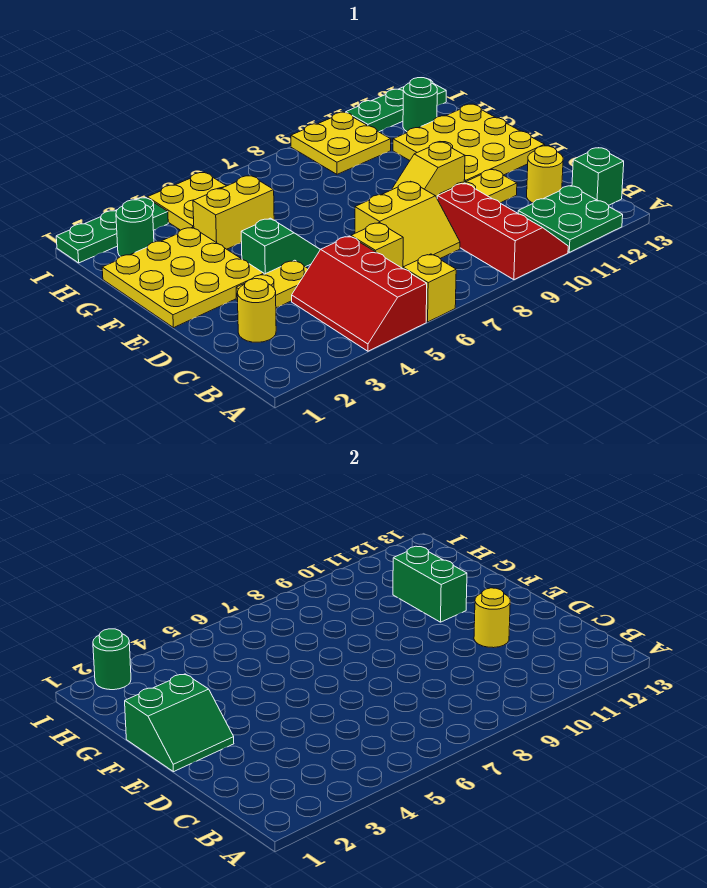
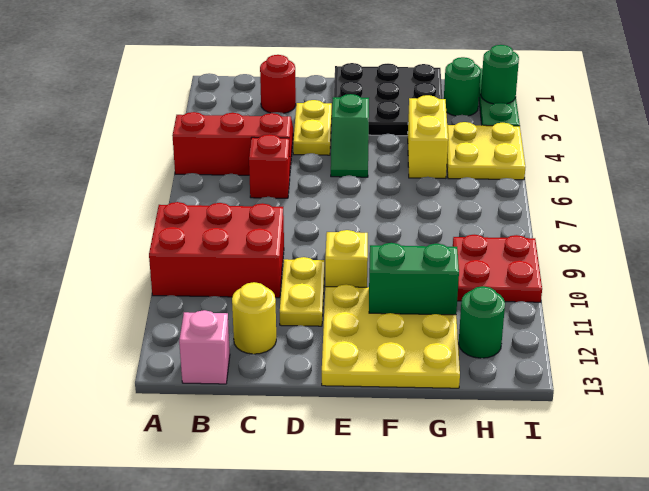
yellow 1x1 brick [403,254,456,322] -> none
red 2x3 slope [437,183,568,280] -> red 2x3 brick [149,202,284,298]
green 2x2 plate [518,186,623,252] -> none
green 1x1 brick [572,148,624,205] -> pink 1x1 brick [179,310,230,384]
yellow 1x1 round brick [237,279,276,342] -> red 1x1 round brick [260,55,296,113]
yellow 1x1 brick [351,223,403,268] -> red 1x1 brick [249,134,290,198]
yellow 2x2 slope [355,181,460,267] -> none
yellow 1x1 round brick [474,588,510,648] -> none
yellow 3x3 plate [102,227,264,328] -> black 3x3 plate [334,63,442,136]
green 2x2 slope [125,674,234,772] -> none
yellow 2x2 plate [291,112,391,174] -> red 2x2 plate [453,235,542,302]
green 1x3 plate [346,79,446,132] -> none

